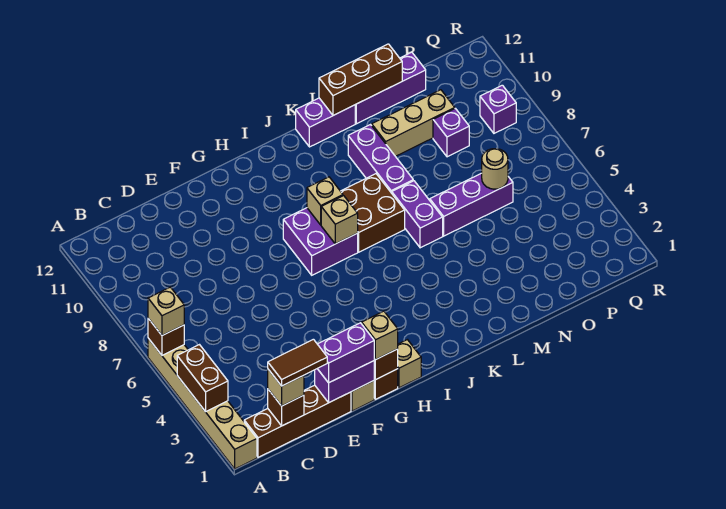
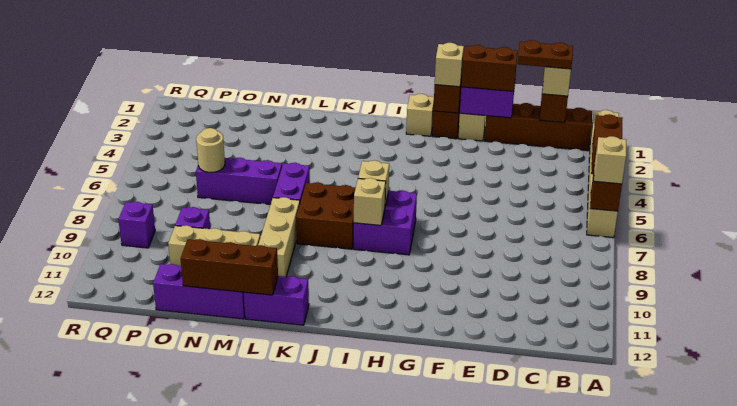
brown 1x2 tile [268,339,327,386] -> brown 1x2 plate [518,40,573,69]
purple 1x2 brick [318,323,374,383] -> brown 1x2 brick [461,45,518,92]
purple 1x3 brick [348,125,413,193] -> tan 1x3 brick [258,197,300,277]

